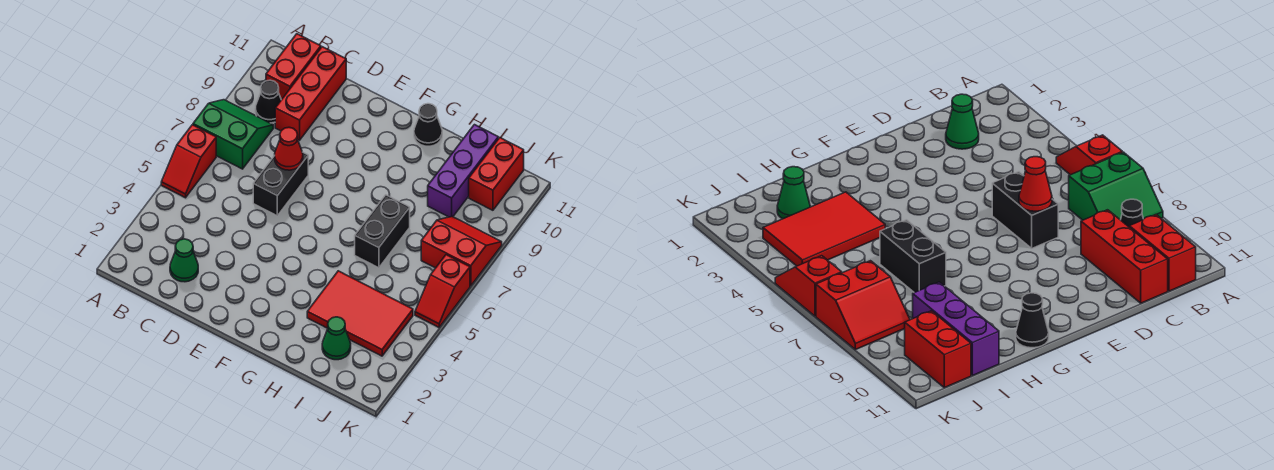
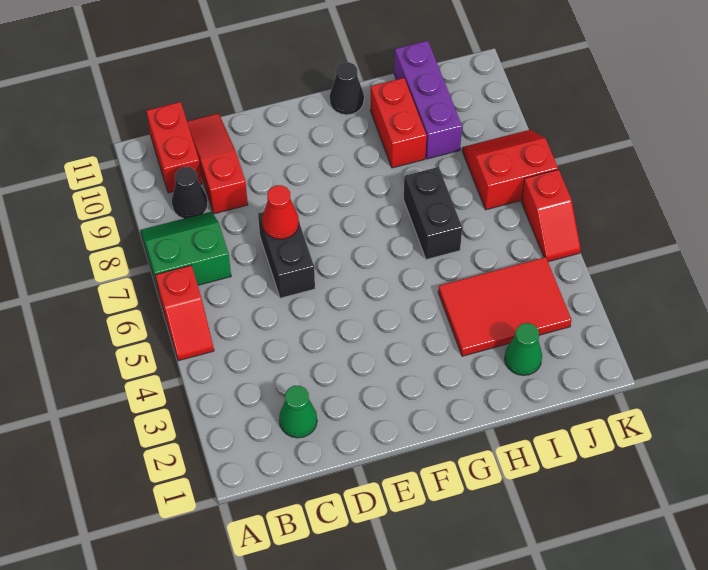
red 1x3 brick [275,47,346,140] -> red 1x3 slope [187,113,248,214]
red 1x2 brick [469,138,524,210] -> red 1x2 brick moved to [370,78,427,168]

